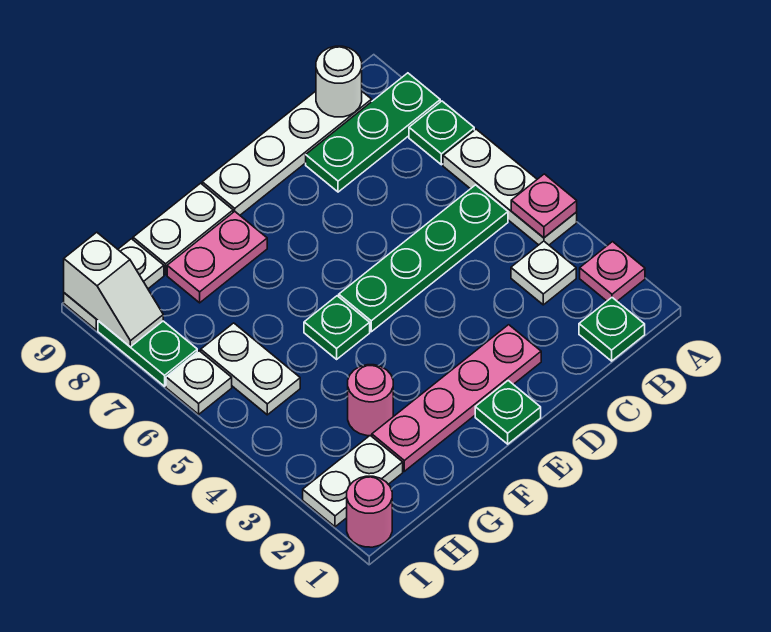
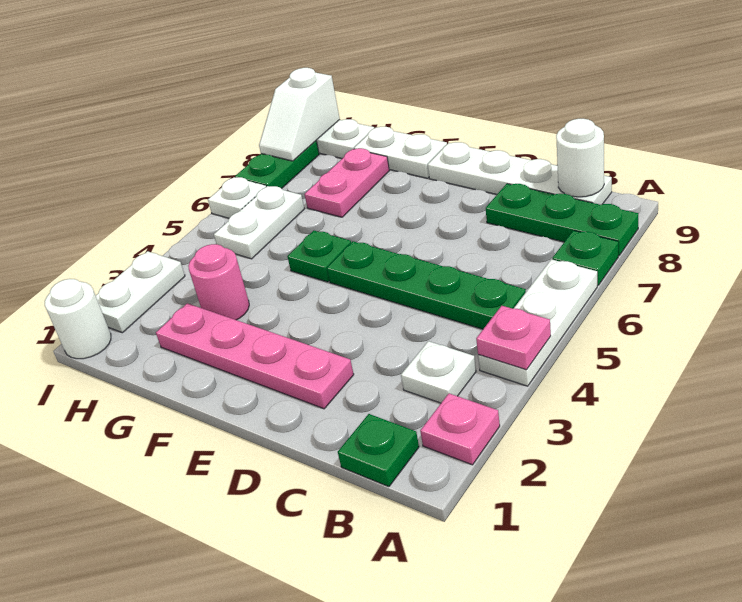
green 1x1 plate [475,381,541,444] -> none
pink 1x2 plate [167,211,267,303] -> pink 1x2 plate turned to [304,148,389,217]
white 1x2 plate [303,435,403,527] -> white 1x2 plate turned to [96,251,185,333]
pink 1x1 round brick [347,476,392,547] -> white 1x1 round brick [45,279,111,359]

